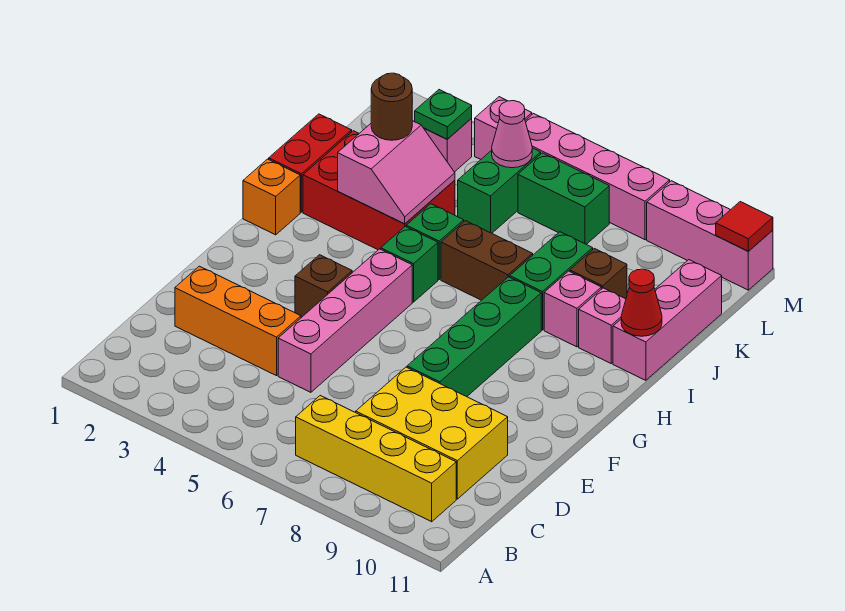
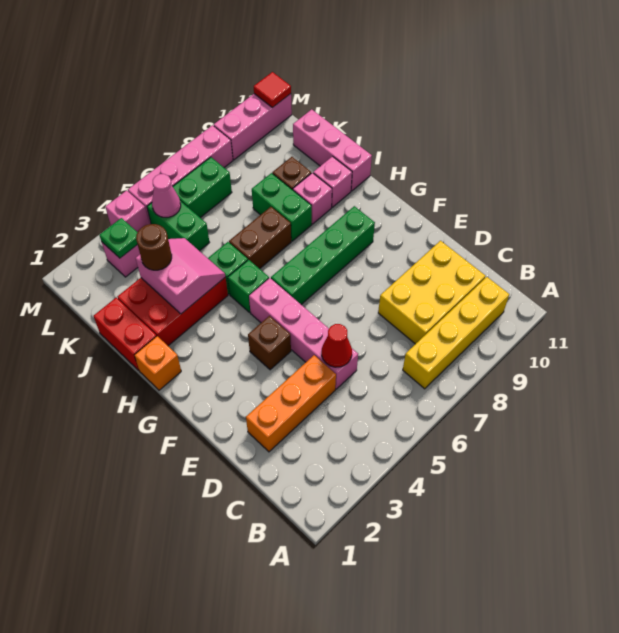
green 1x4 brick [407,277,541,397] -> green 1x4 brick turned to [271,206,375,304]
red 1x1 cone [621,269,662,336] -> red 1x1 cone moved to [322,324,352,367]

